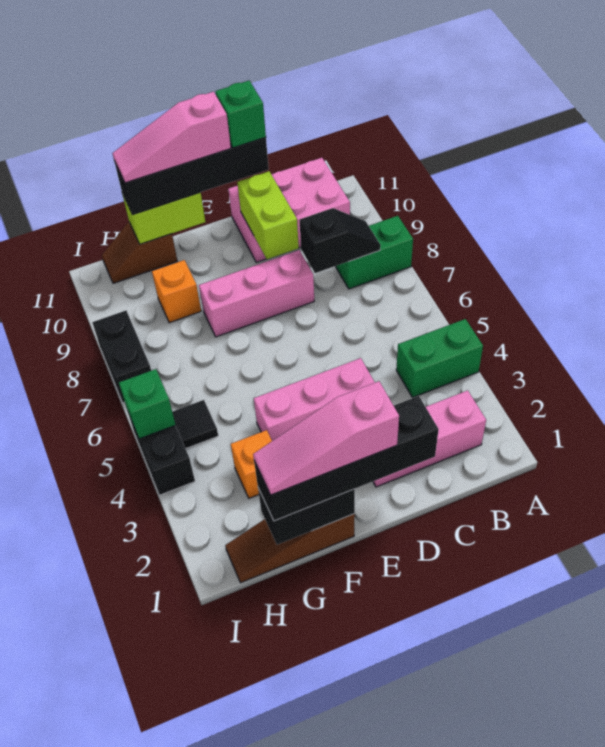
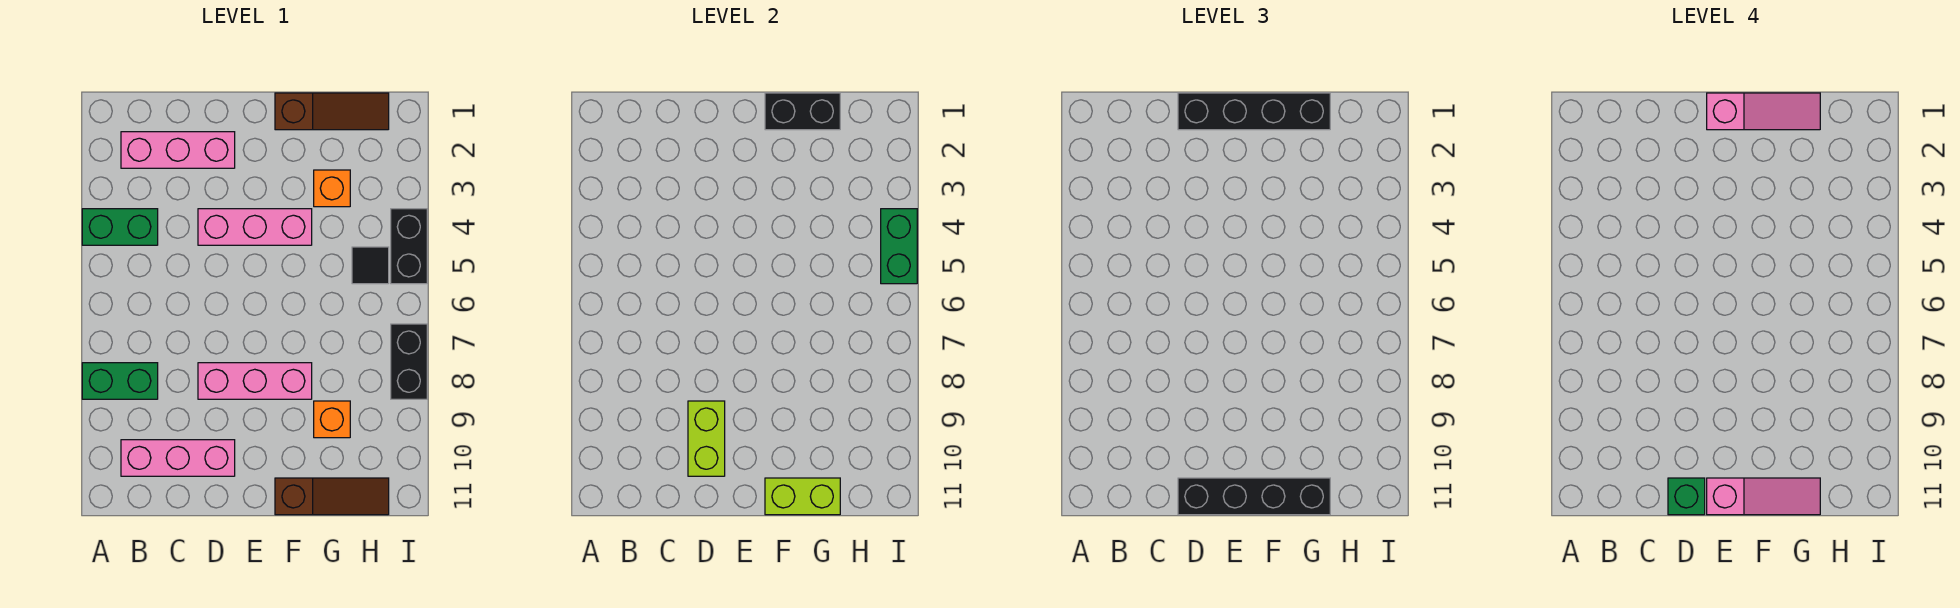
black 1x2 slope [300,208,381,273] -> none
pink 2x3 brick [228,158,350,262] -> pink 1x3 brick [121,440,235,476]
brown 1x2 slope [102,222,177,283] -> brown 1x3 slope [275,478,389,515]
green 1x1 brick [119,369,175,439] -> green 1x2 brick [881,209,917,284]

